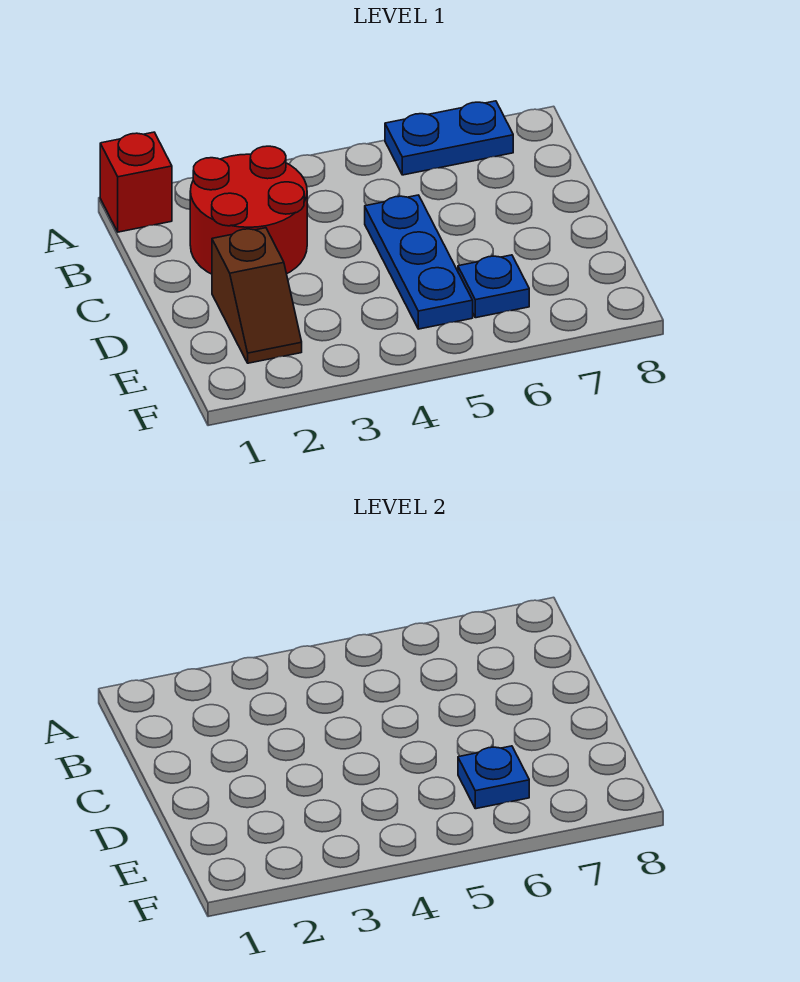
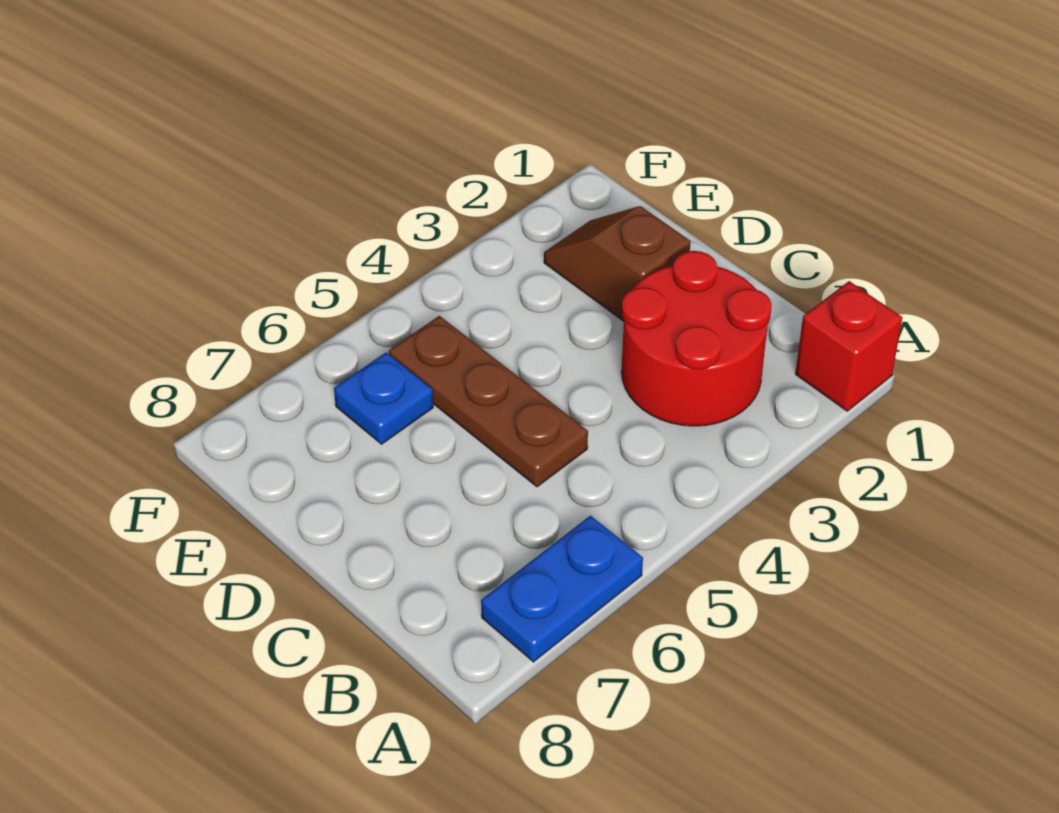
blue 1x3 plate [365,195,473,329] -> brown 1x3 plate [389,316,588,487]
blue 1x1 plate [458,746,529,809] -> none

